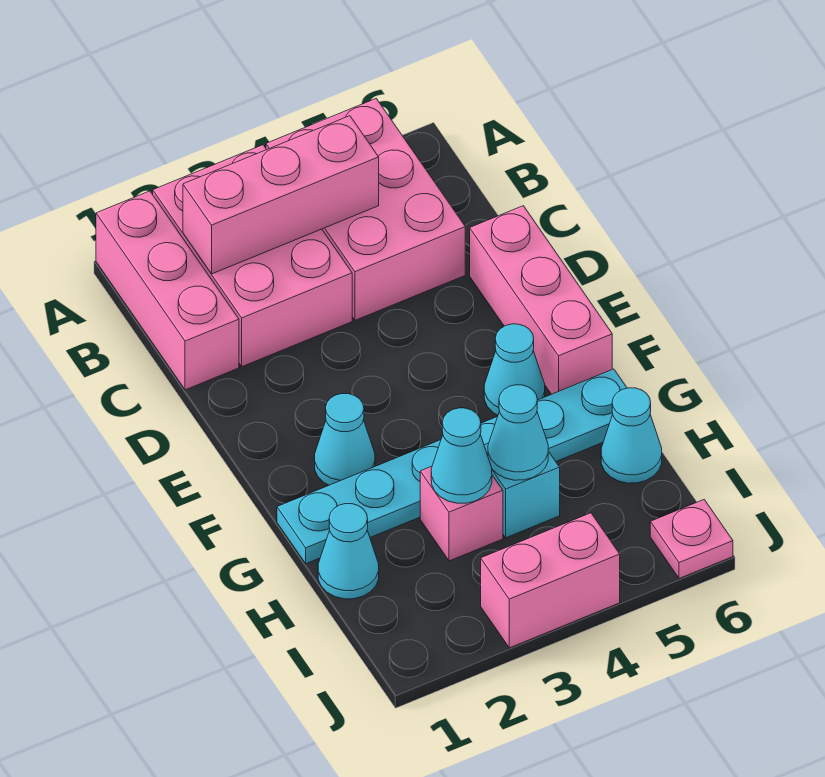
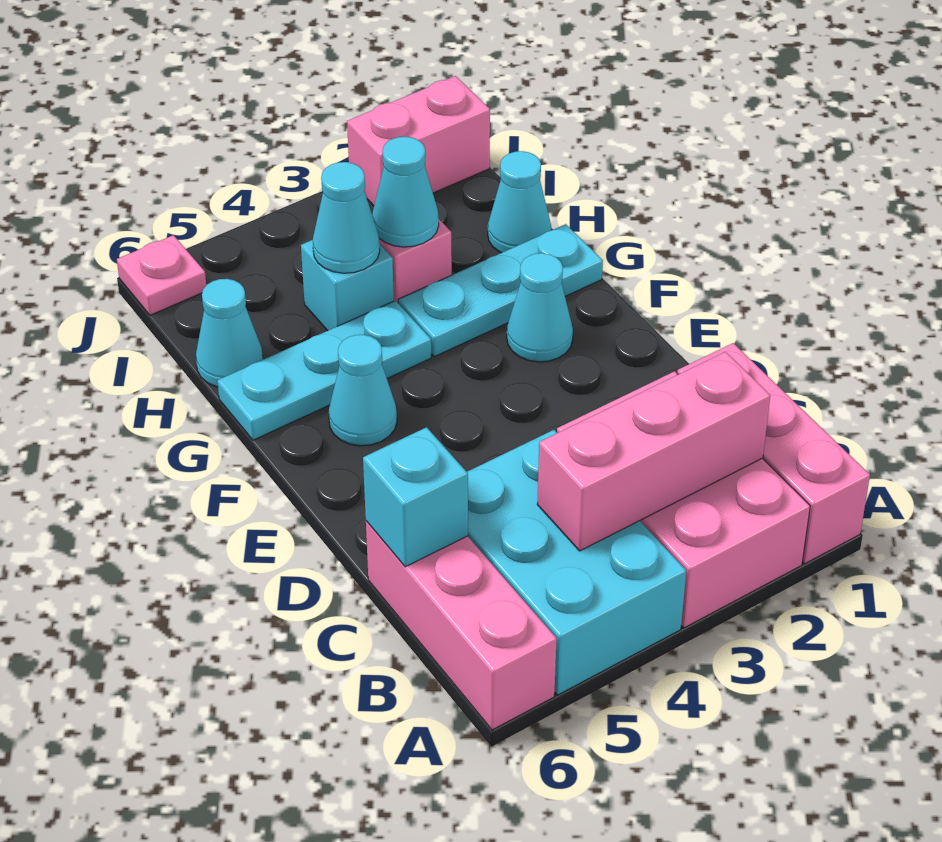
pink 2x3 brick [266,98,465,320] -> cyan 2x3 brick [467,430,686,695]
none -> cyan 1x1 brick [363,427,468,567]
pink 1x3 brick [470,206,612,394] -> pink 1x3 brick moved to [366,521,557,730]
pink 1x2 brick [481,513,620,648] -> pink 1x2 brick moved to [347,76,490,206]

